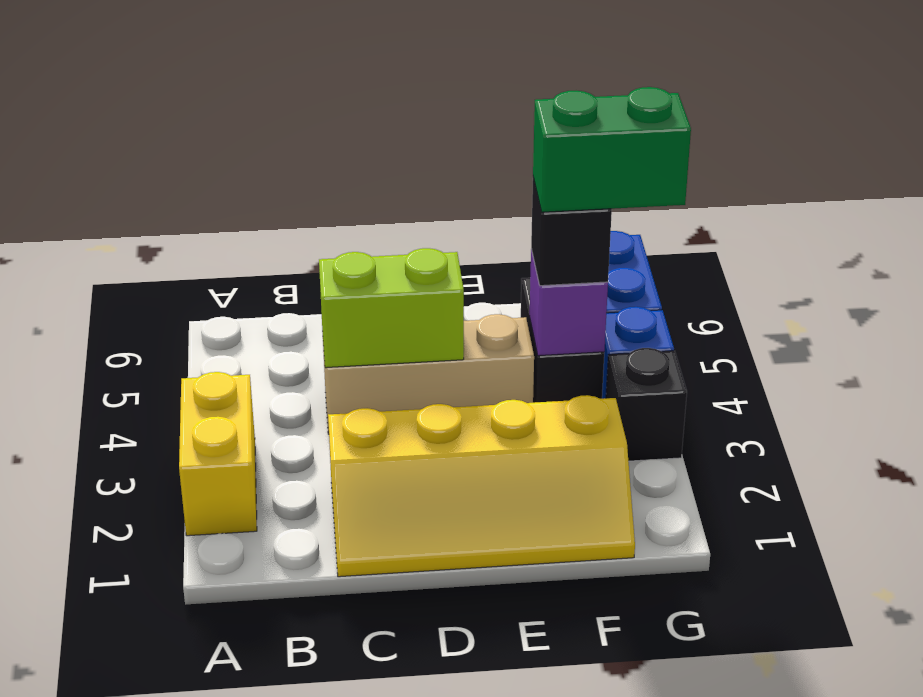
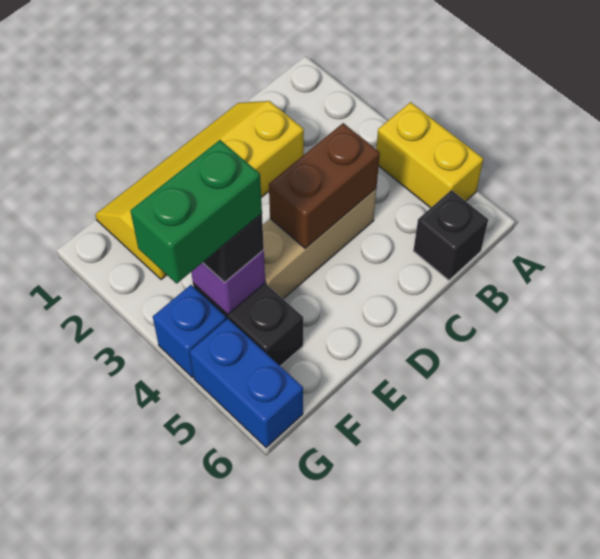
yellow 1x2 brick [179,372,257,536] -> yellow 1x2 brick moved to [376,102,483,208]
lime 1x2 brick [319,248,464,368] -> brown 1x2 brick [269,123,380,249]
black 1x1 brick [606,348,687,461] -> black 1x1 brick moved to [413,190,488,280]

